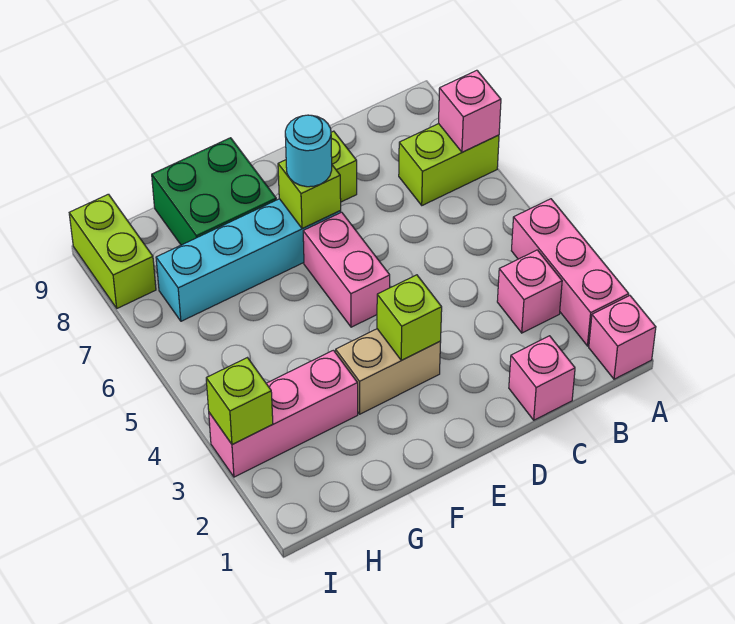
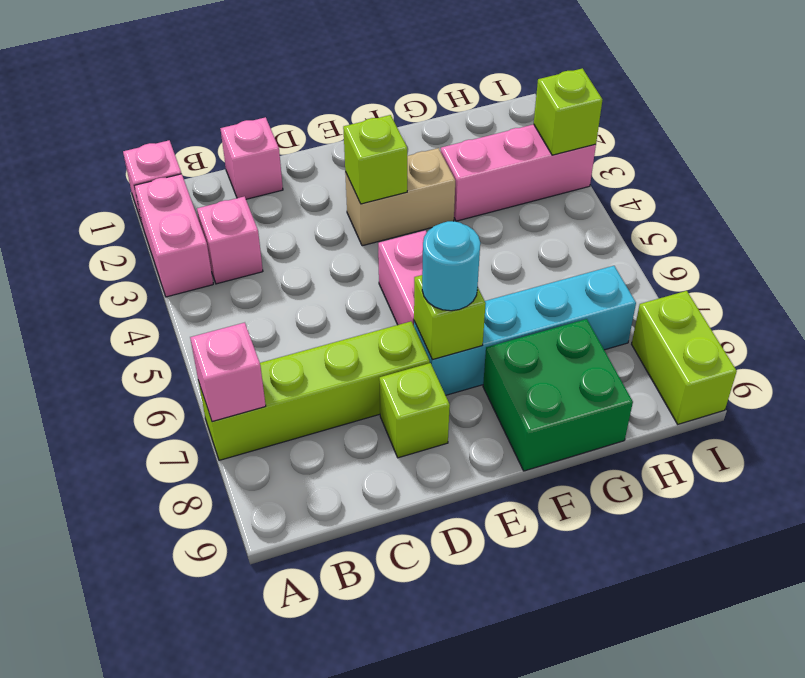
pink 1x3 brick [511,199,629,346] -> pink 1x2 brick [134,174,213,297]
lime 1x2 brick [399,124,499,205] -> lime 1x4 brick [199,321,430,460]

